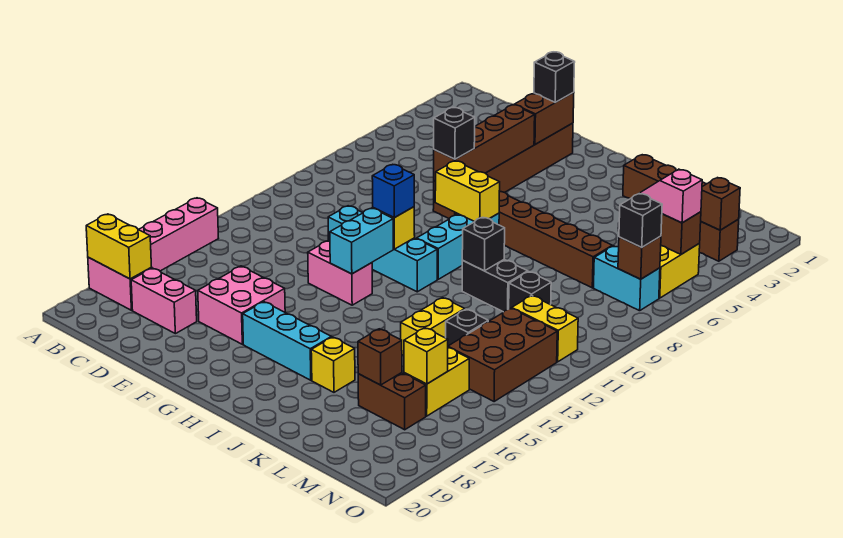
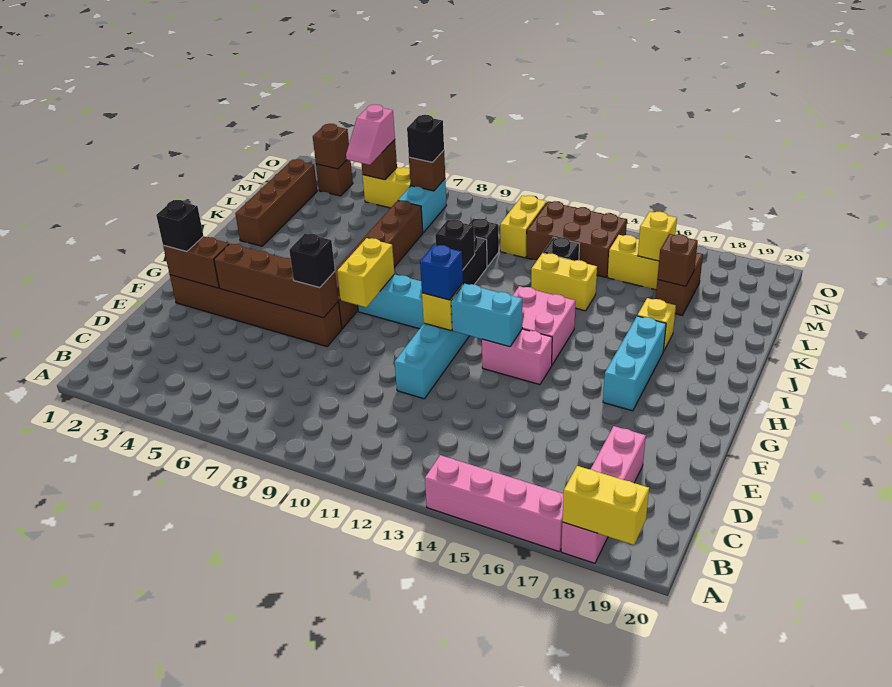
yellow 1x2 brick [86,214,151,279] -> yellow 1x2 brick turned to [562,466,649,545]
pink 2x2 brick [198,266,285,344] -> pink 2x2 brick moved to [513,286,575,365]
pink 1x2 brick [308,241,372,305] -> pink 1x2 brick turned to [482,329,552,385]

